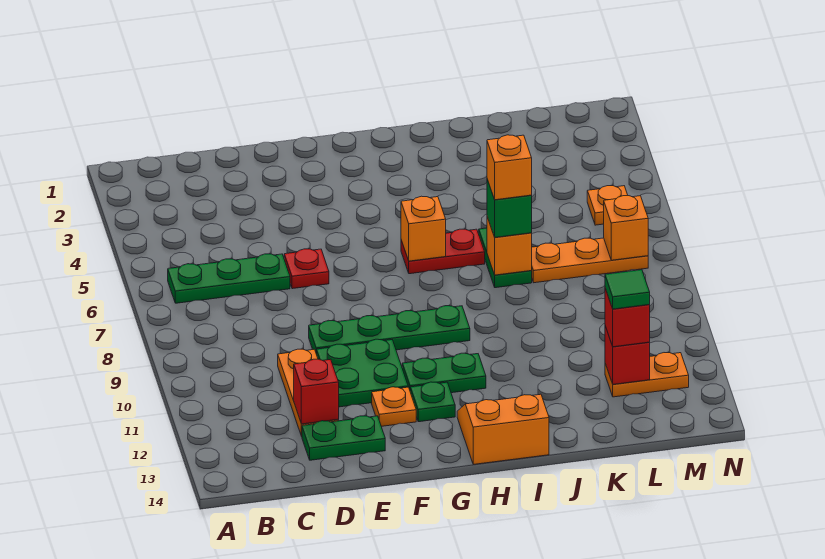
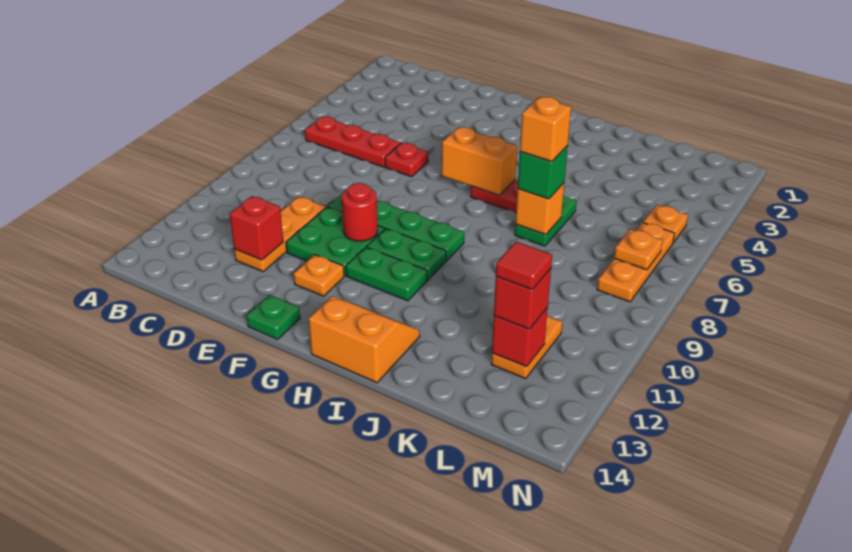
green 1x3 plate [168,254,290,303] -> red 1x3 plate [305,117,401,167]
green 1x2 plate [302,416,385,460] -> green 1x2 plate moved to [367,229,446,280]
none -> red 1x1 round brick [342,183,378,241]
green 1x1 plate [410,382,455,422] -> green 1x1 plate moved to [247,295,300,339]
orange 1x1 brick [401,196,446,261] -> orange 1x2 brick [442,127,517,195]
orange 1x3 plate [532,238,648,283] -> orange 1x3 plate turned to [597,223,675,302]
orange 1x2 plate [605,353,689,397] -> orange 1x2 plate turned to [491,316,562,378]
green 1x1 tile [605,270,650,309] -> red 1x1 tile [496,242,552,290]
orange 1x1 brick [604,196,648,260] -> orange 1x1 plate [614,229,663,270]

